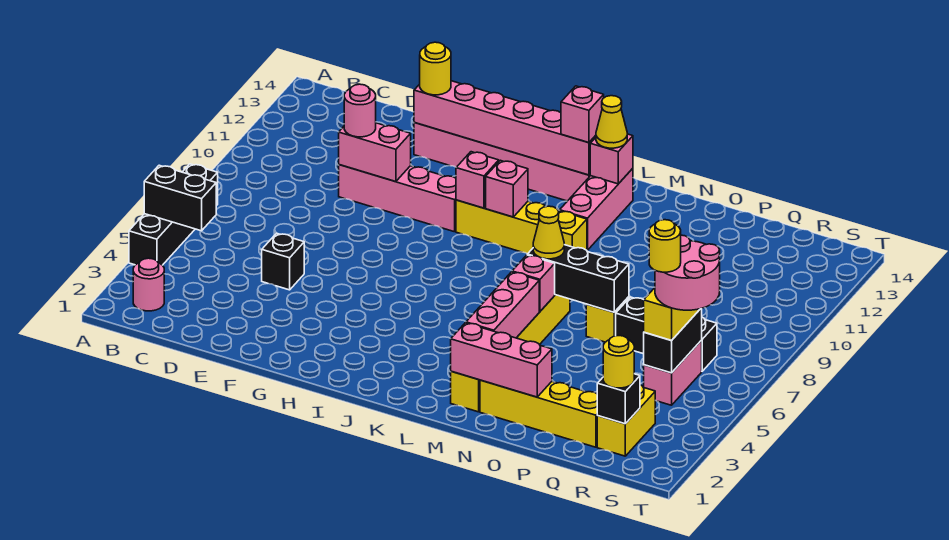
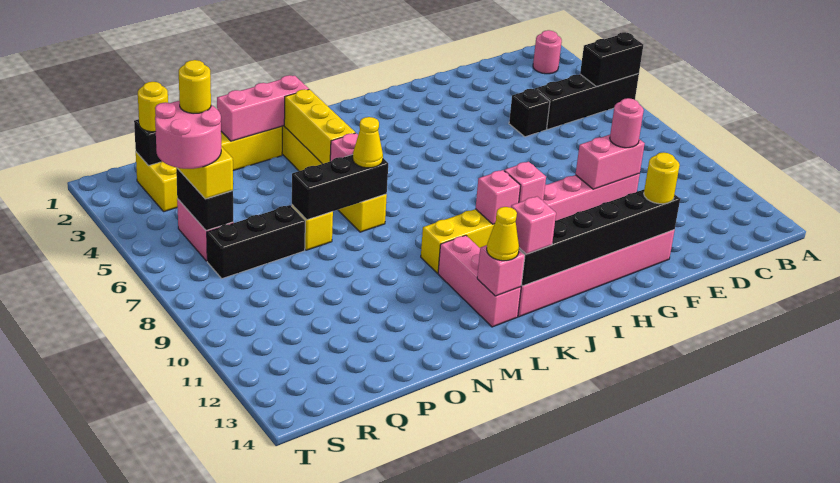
black 1x4 brick [129,164,218,265] -> black 1x4 brick turned to [535,73,639,129]
pink 1x6 brick [414,81,596,175] -> black 1x6 brick [519,190,680,286]
pink 1x3 brick [466,272,539,338] -> yellow 1x3 brick [284,89,355,164]

